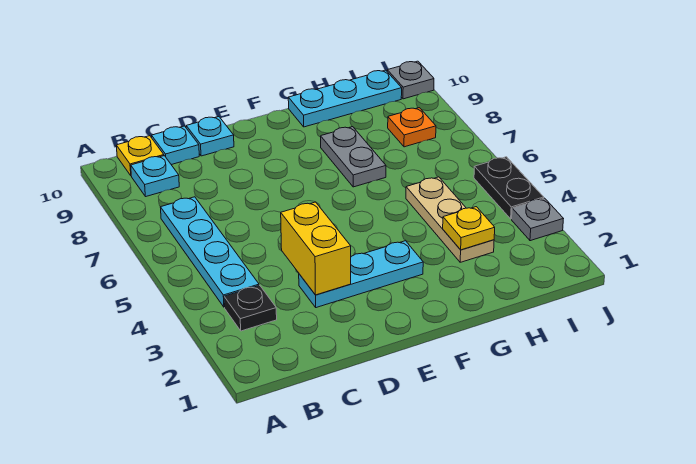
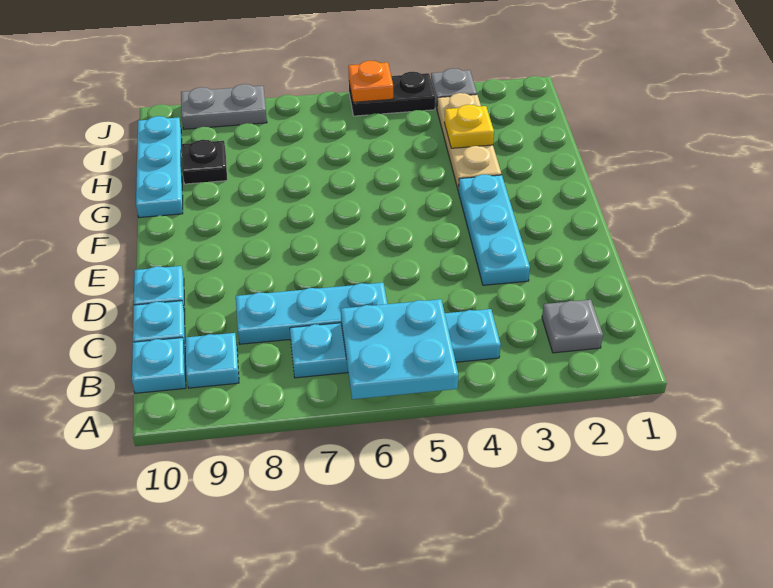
none -> cyan 2x2 plate [341,299,459,399]
black 1x1 plate [224,285,277,331] -> black 1x1 plate moved to [182,140,227,184]
yellow 1x1 plate [116,136,164,175] -> cyan 1x1 plate [132,338,186,393]
none -> cyan 1x3 plate [236,283,387,344]
yellow 1x2 brick [281,202,351,295] -> none
grey 1x2 plate [321,127,386,187] -> grey 1x2 plate moved to [181,84,267,129]
tan 1x3 plate [406,177,494,262] -> tan 1x3 plate turned to [437,93,501,191]
orange 1x1 plate [388,108,436,147] -> orange 1x1 plate moved to [348,61,393,102]
grey 1x1 plate [387,61,434,99] -> grey 1x1 plate moved to [542,300,603,353]

